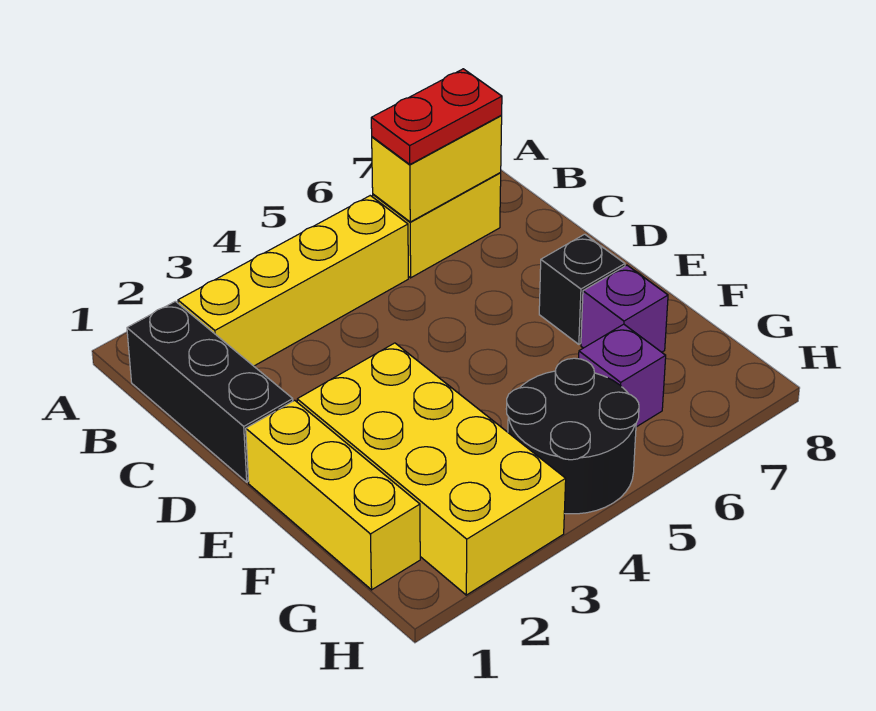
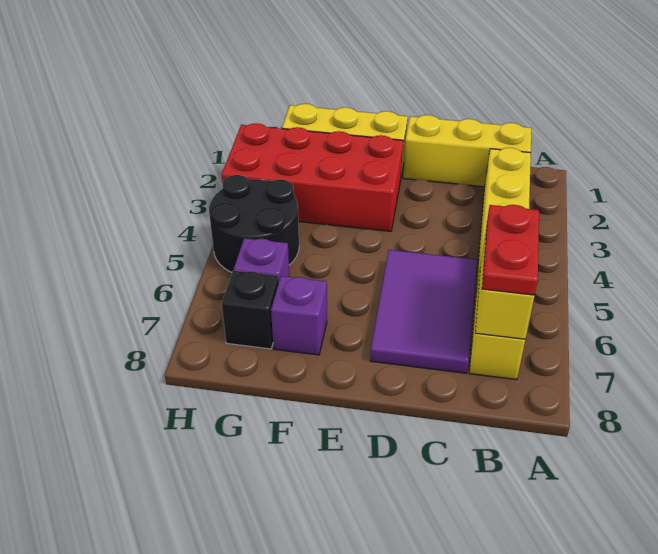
black 1x3 brick [127,301,293,482] -> yellow 1x3 brick [403,115,532,187]
none -> purple 2x3 tile [370,250,477,373]
yellow 2x4 brick [297,343,566,595] -> red 2x4 brick [222,123,403,231]
black 1x1 brick [539,234,625,344] -> black 1x1 brick moved to [222,271,279,349]

